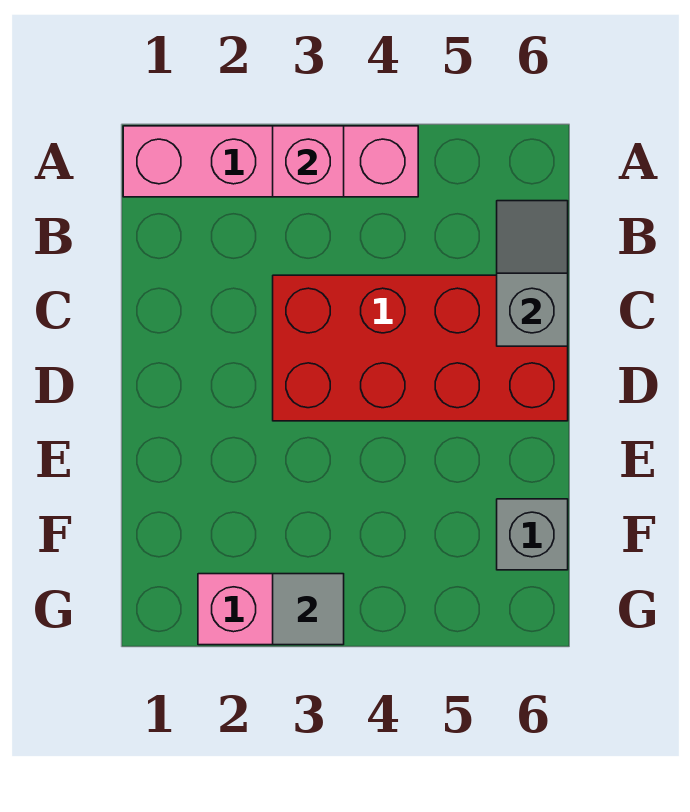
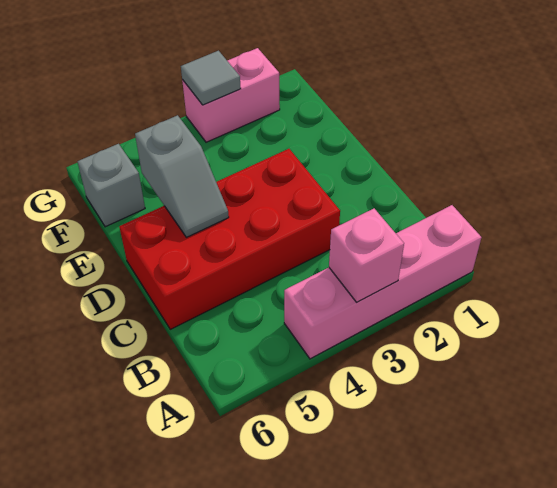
grey 1x2 slope [497,201,568,346] -> grey 1x2 slope moved to [135,115,229,237]

